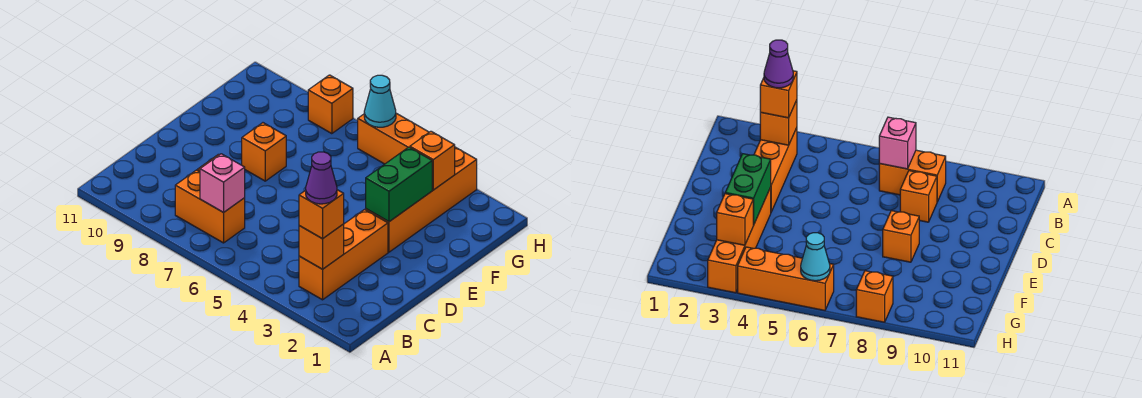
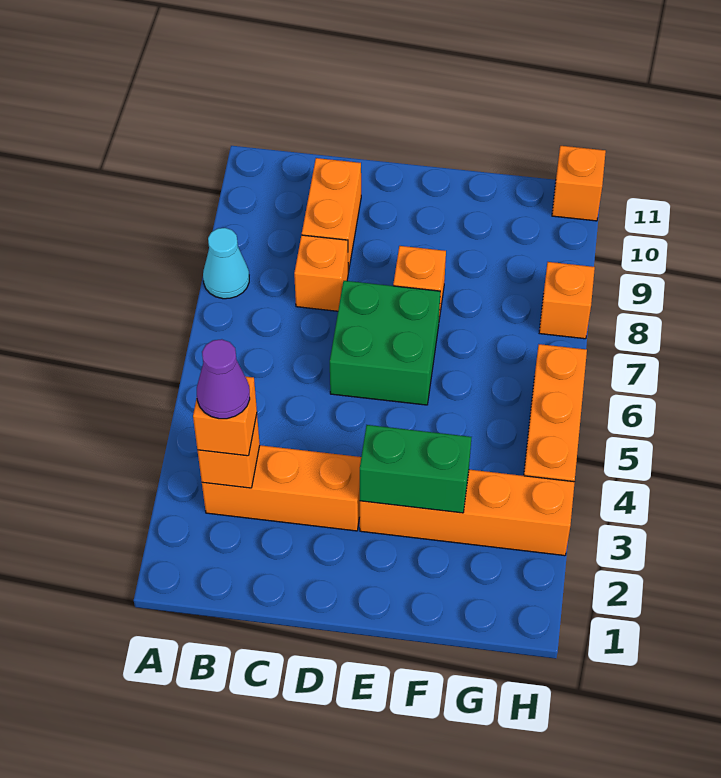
orange 1x2 brick [175,170,245,243] -> orange 1x2 brick moved to [302,158,361,272]
pink 1x1 brick [200,154,245,212] -> none
none -> green 2x2 brick [330,281,440,405]
orange 1x1 brick [410,131,455,190] -> orange 1x1 brick moved to [552,146,606,221]
cyan 1x1 cone [364,75,396,127] -> cyan 1x1 cone moved to [203,228,249,299]

